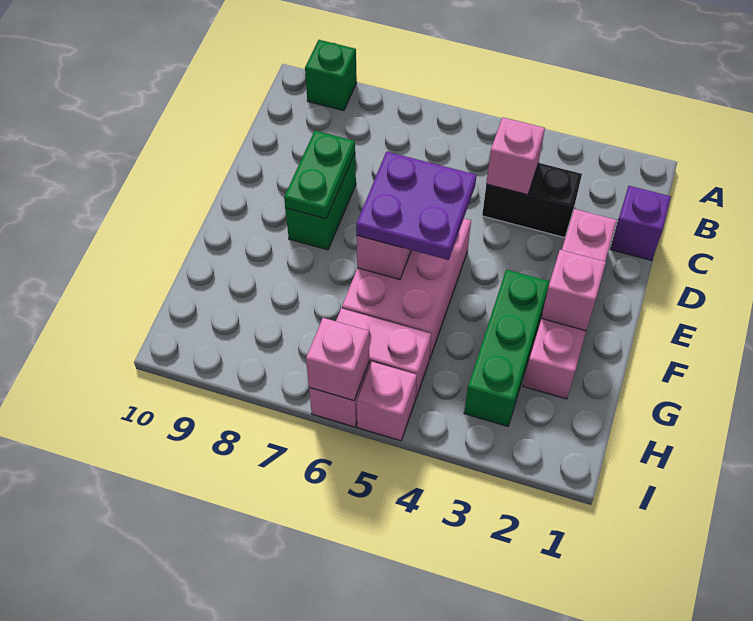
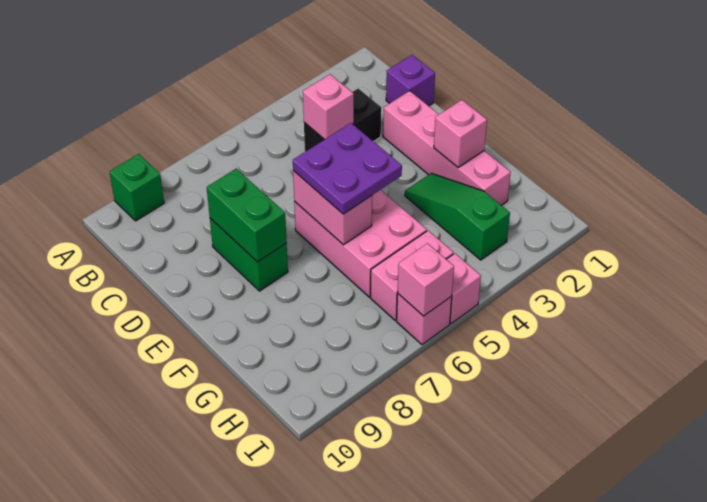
green 1x2 plate [284,131,355,219] -> green 1x2 brick [207,169,287,262]
green 1x3 brick [464,270,550,426] -> green 1x3 slope [405,173,510,260]

